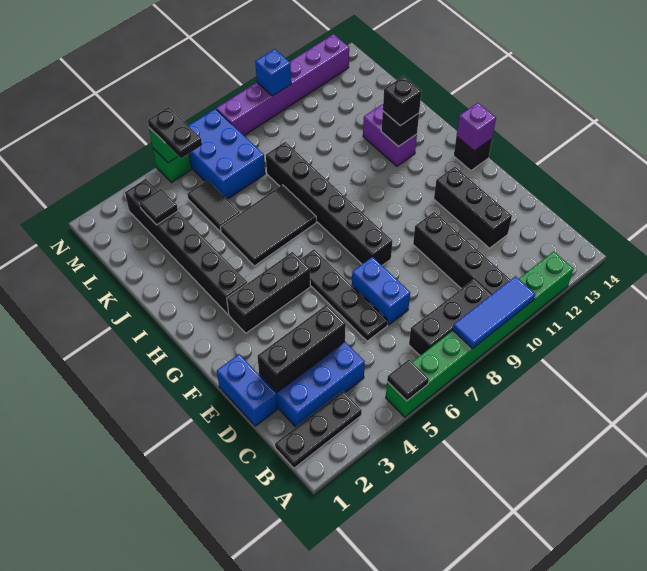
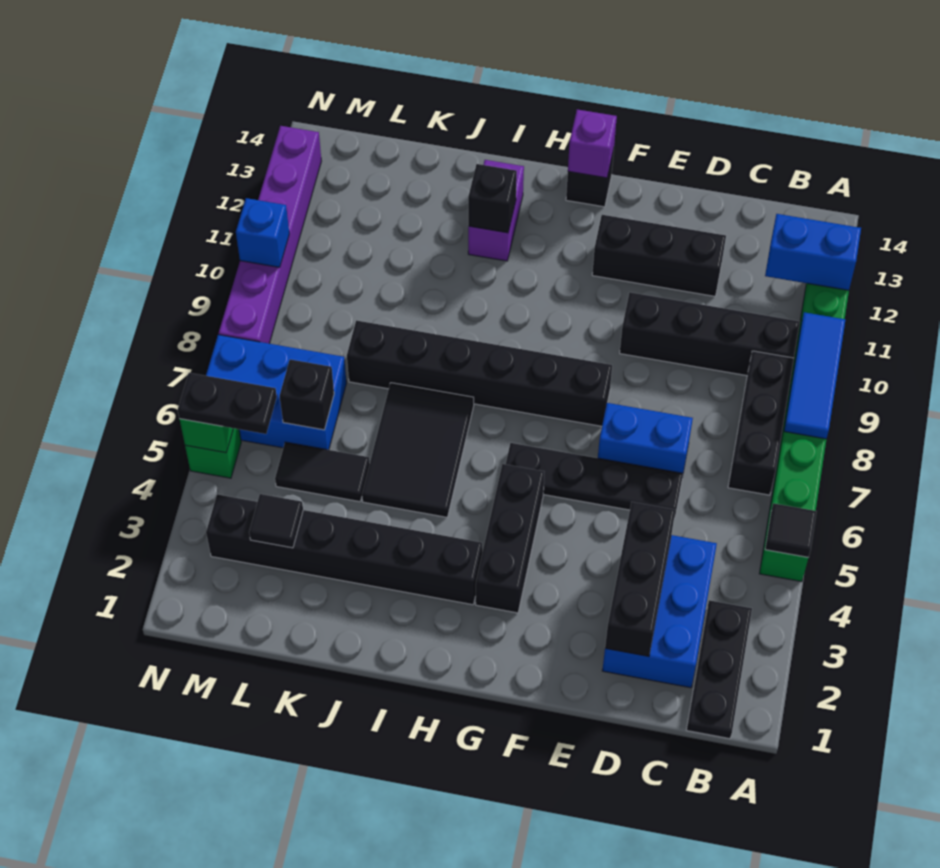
blue 1x2 brick [217,354,277,426] -> blue 1x2 brick moved to [765,214,861,290]
purple 1x2 brick [363,104,417,166] -> purple 1x2 brick turned to [468,160,524,261]
black 1x1 brick [383,76,421,126] -> black 1x1 brick moved to [280,359,334,430]

